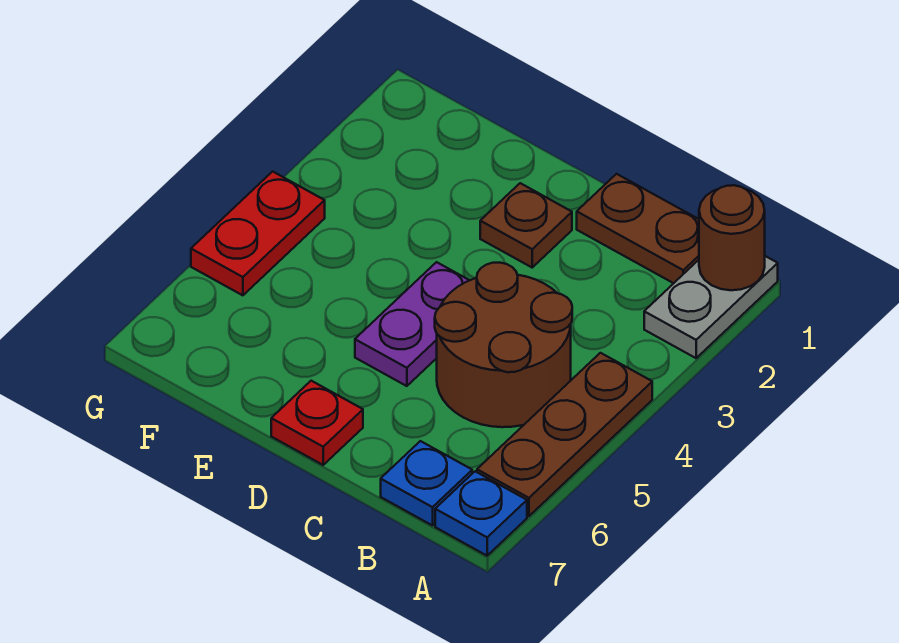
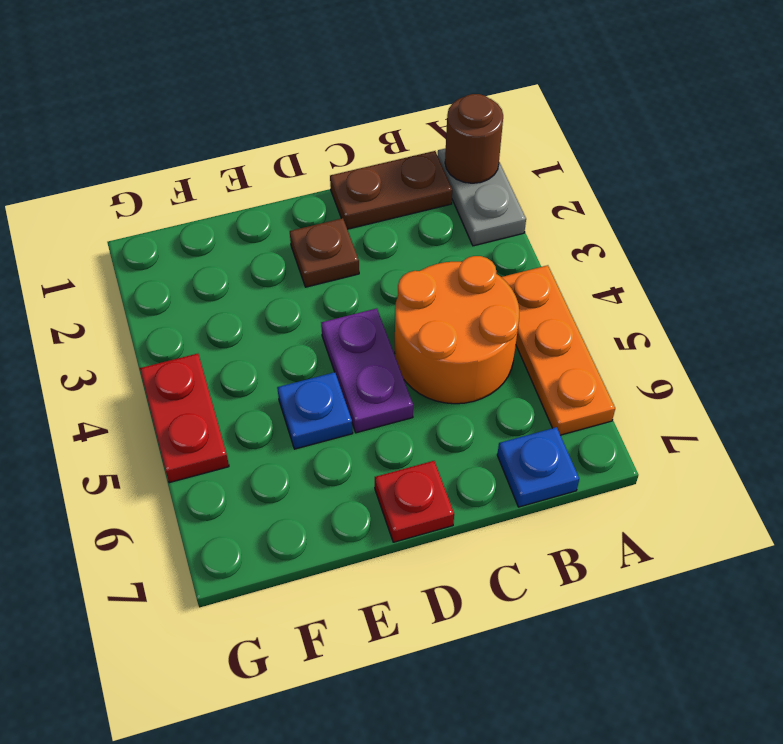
brown 1x3 plate [477,353,652,516] -> orange 1x3 plate [501,265,615,435]
blue 1x1 plate [435,471,527,556] -> blue 1x1 plate moved to [277,372,353,449]
brown 2x2 round brick [435,263,572,427] -> orange 2x2 round brick [395,256,519,404]

